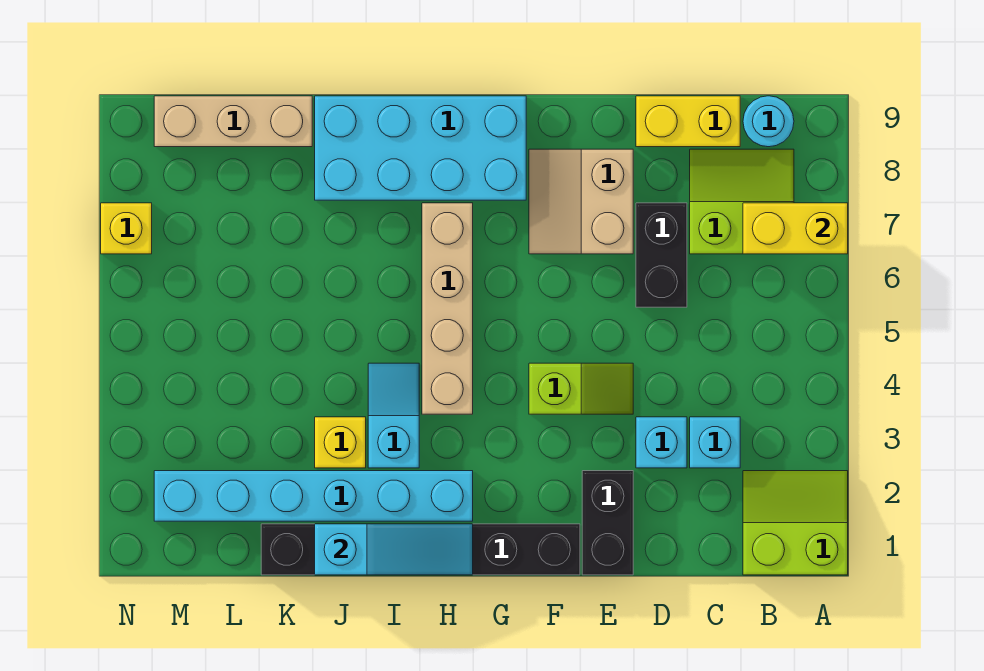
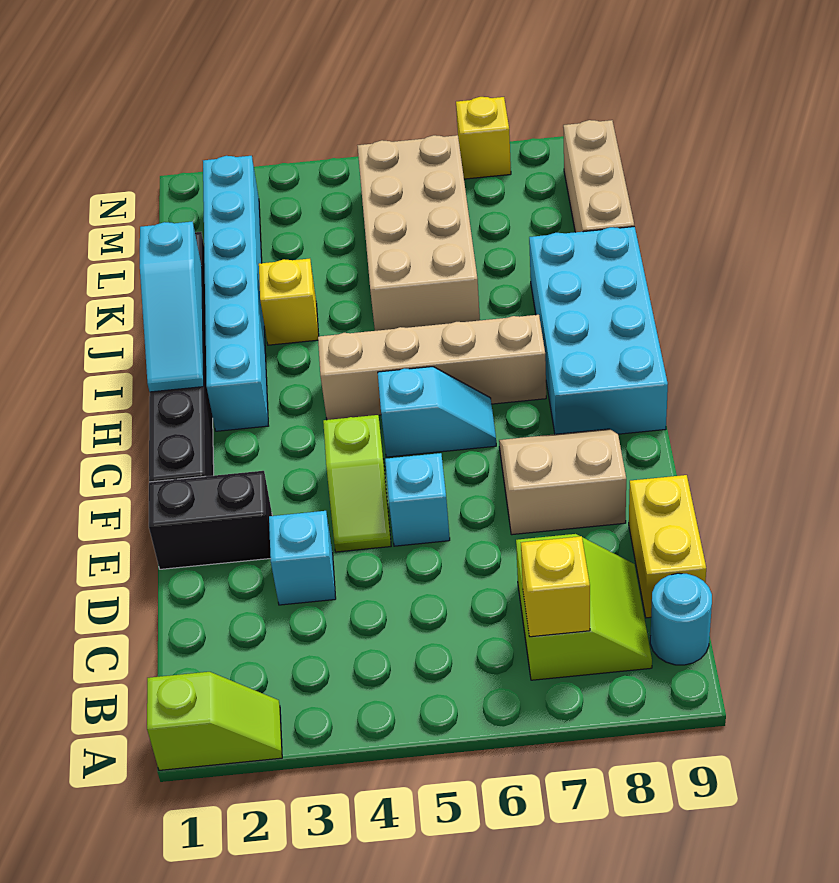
lime 2x2 slope [743,471,848,575] -> lime 1x2 slope [147,672,282,770]
yellow 1x2 brick [743,203,848,254] -> yellow 1x1 brick [521,536,590,637]
cyan 1x1 brick [690,417,740,468] -> cyan 1x1 brick moved to [385,453,450,546]
black 1x2 brick [636,203,687,307] -> none
cyan 1x2 slope [368,363,419,468] -> cyan 1x2 slope moved to [378,367,496,457]
none -> tan 2x4 brick [357,135,480,331]

